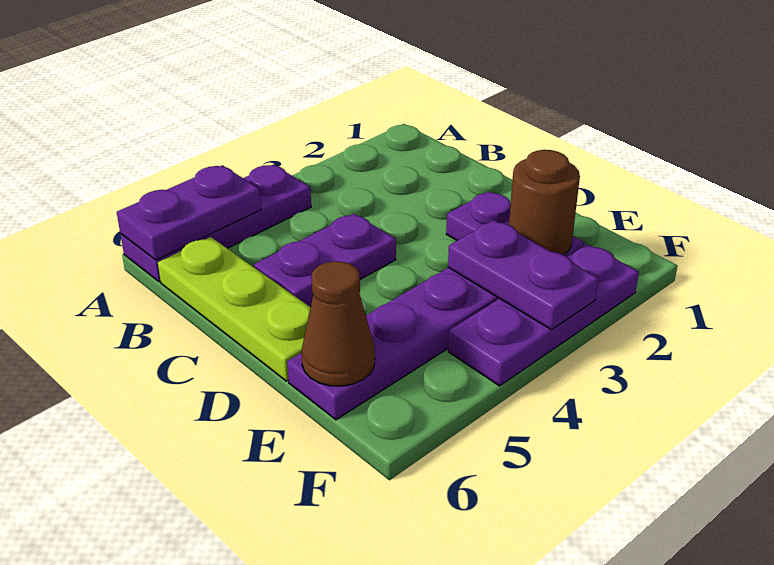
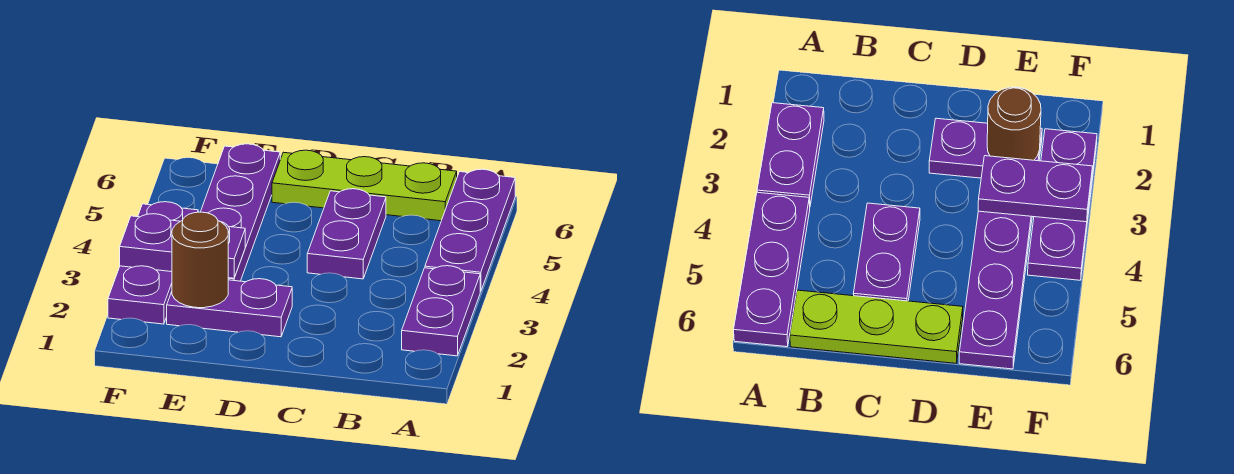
purple 1x2 plate [117,165,261,260] -> purple 1x2 plate moved to [402,266,480,356]
brown 1x1 cone [301,261,375,386] -> none

